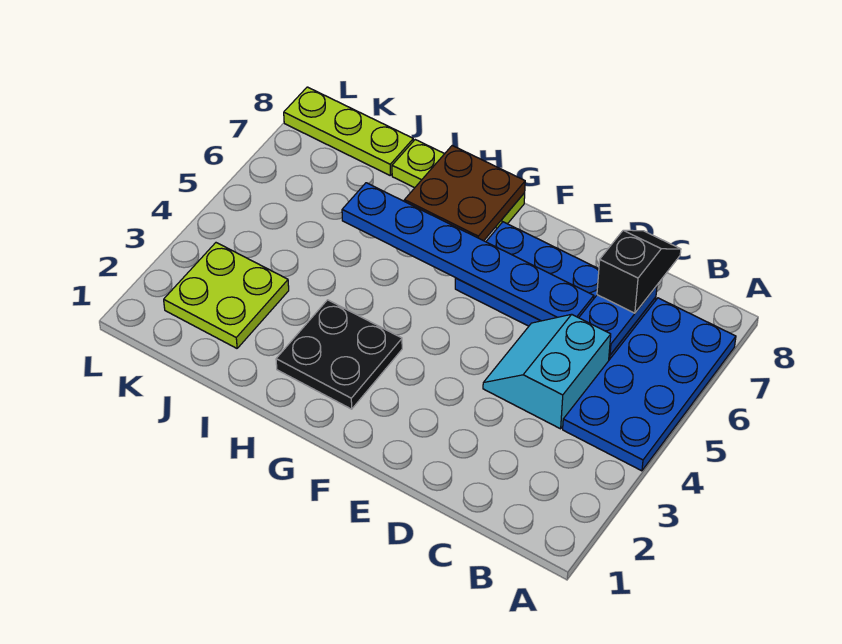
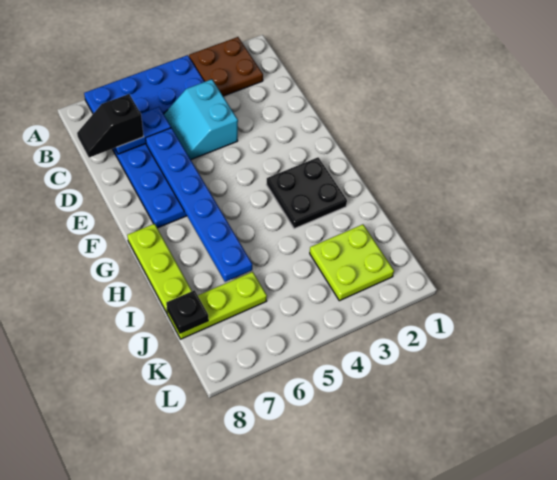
cyan 2x2 slope [483,314,611,429] -> cyan 2x2 slope turned to [164,79,238,160]
brown 2x2 plate [404,146,525,241] -> brown 2x2 plate moved to [189,37,263,96]
lime 1x3 plate [284,87,413,175] -> lime 1x3 plate turned to [167,272,267,339]
none -> black 1x1 plate [166,290,208,333]

